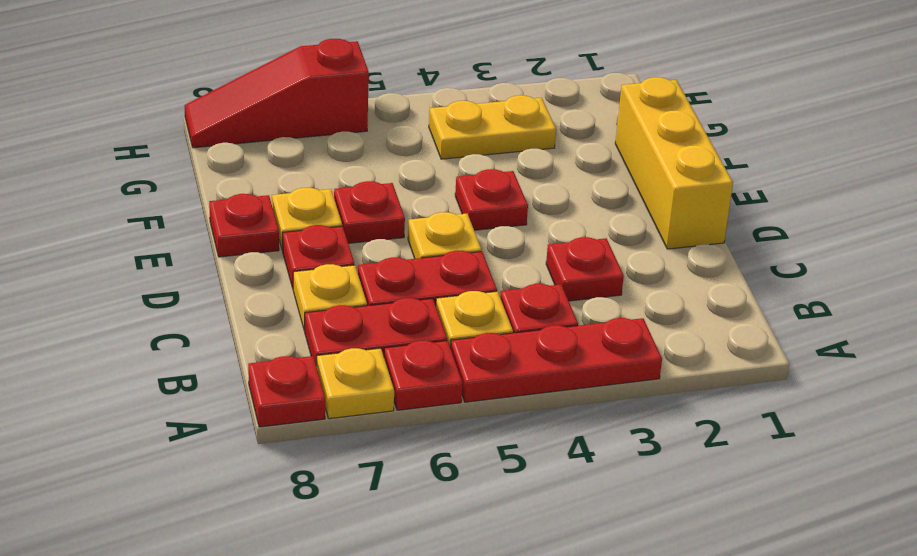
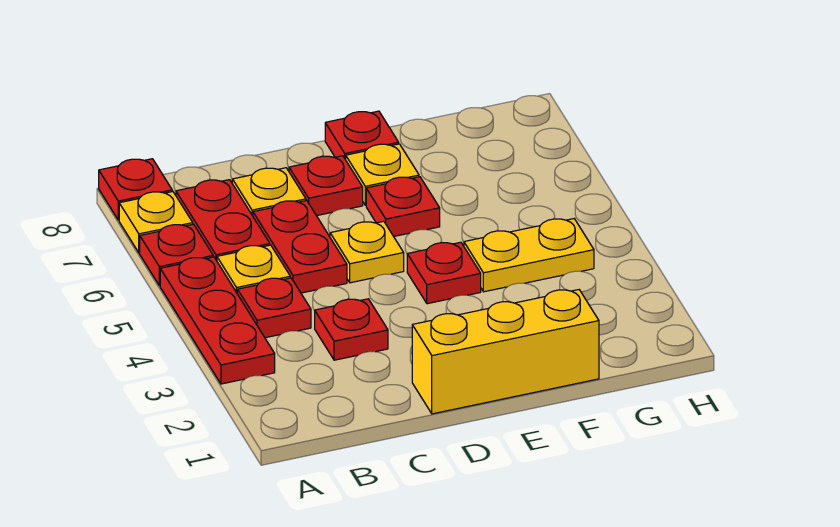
yellow 1x2 plate [429,95,556,159] -> yellow 1x2 plate turned to [464,219,594,292]
red 1x3 slope [185,39,369,148] -> none

